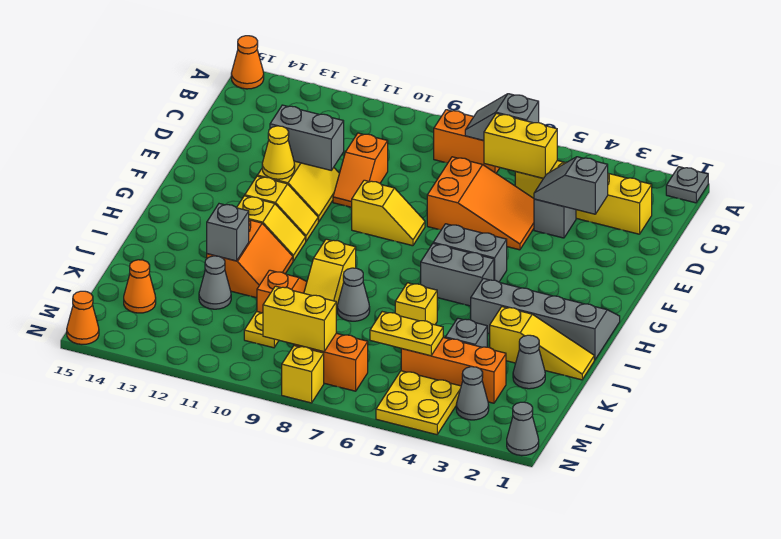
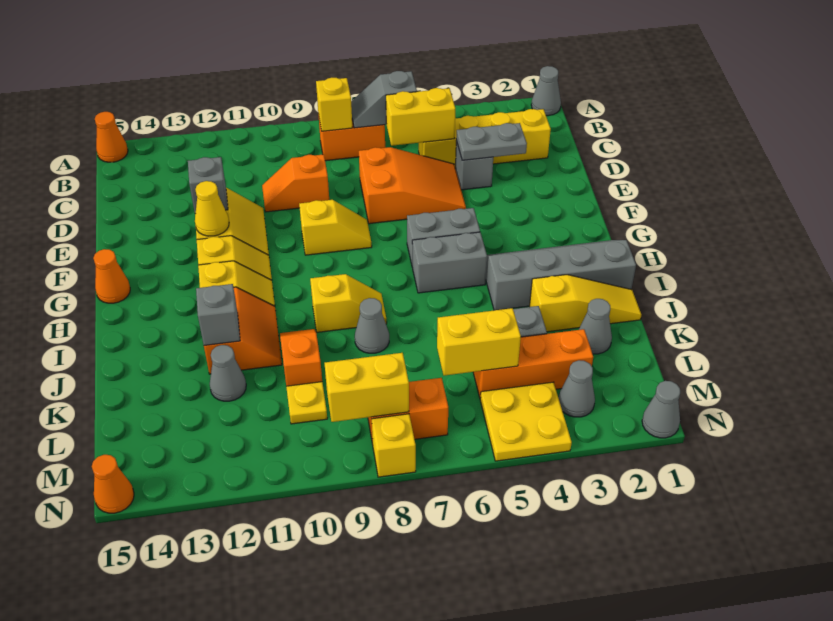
grey 1x1 plate [666,167,708,203] -> grey 1x1 cone [531,66,561,116]
grey 1x2 slope [534,157,608,214] -> grey 1x2 plate [456,123,527,160]
orange 1x2 slope [333,133,388,207] -> orange 1x2 slope turned to [262,154,329,212]
grey 1x2 brick [270,105,344,170] -> grey 1x1 brick [188,157,228,214]
yellow 1x2 slope [304,239,356,308] -> yellow 1x2 slope turned to [310,274,387,332]
yellow 1x1 brick [395,283,437,325] -> yellow 1x1 brick moved to [316,78,352,131]
yellow 1x2 plate [370,312,443,356] -> yellow 1x2 brick [437,308,521,376]
orange 1x1 cone [124,260,156,313] -> orange 1x1 cone moved to [93,249,130,303]

